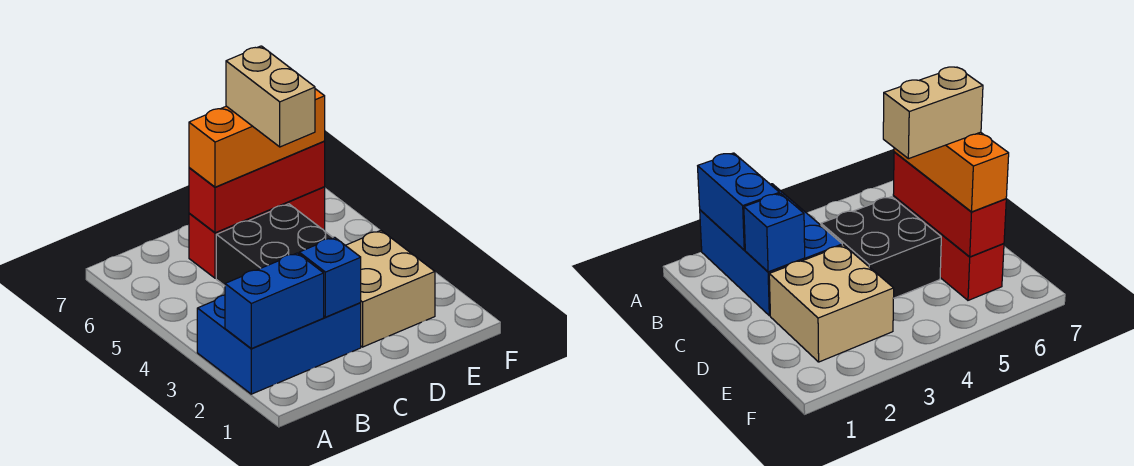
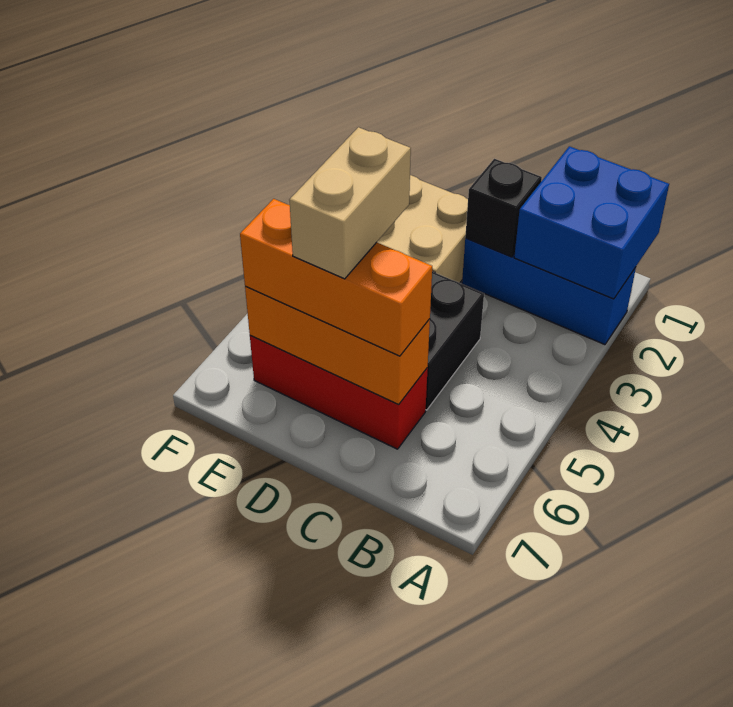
blue 2x3 brick [197,295,361,394] -> blue 1x3 brick [462,238,636,345]
blue 1x2 brick [225,253,324,349] -> blue 2x2 brick [514,146,669,299]
blue 1x1 brick [299,237,361,317] -> black 1x1 brick [465,159,542,257]
red 1x3 brick [189,141,325,233] -> orange 1x3 brick [245,286,430,404]

